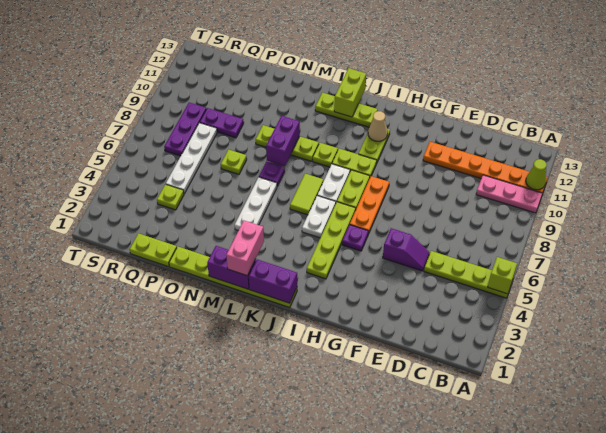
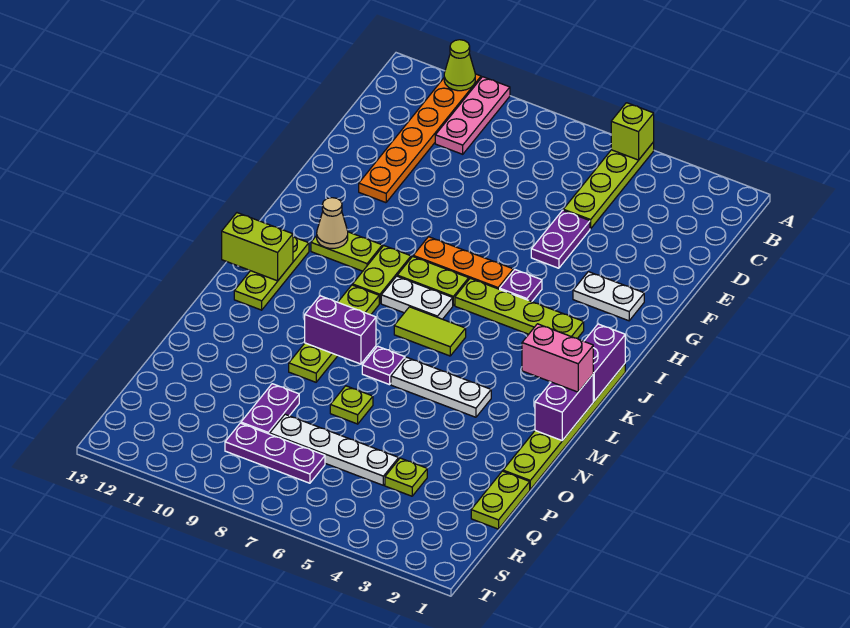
purple 1x2 slope [383,228,429,271] -> purple 1x2 plate [531,210,590,268]
white 1x2 plate [302,196,336,238] -> white 1x2 plate moved to [573,272,644,321]

